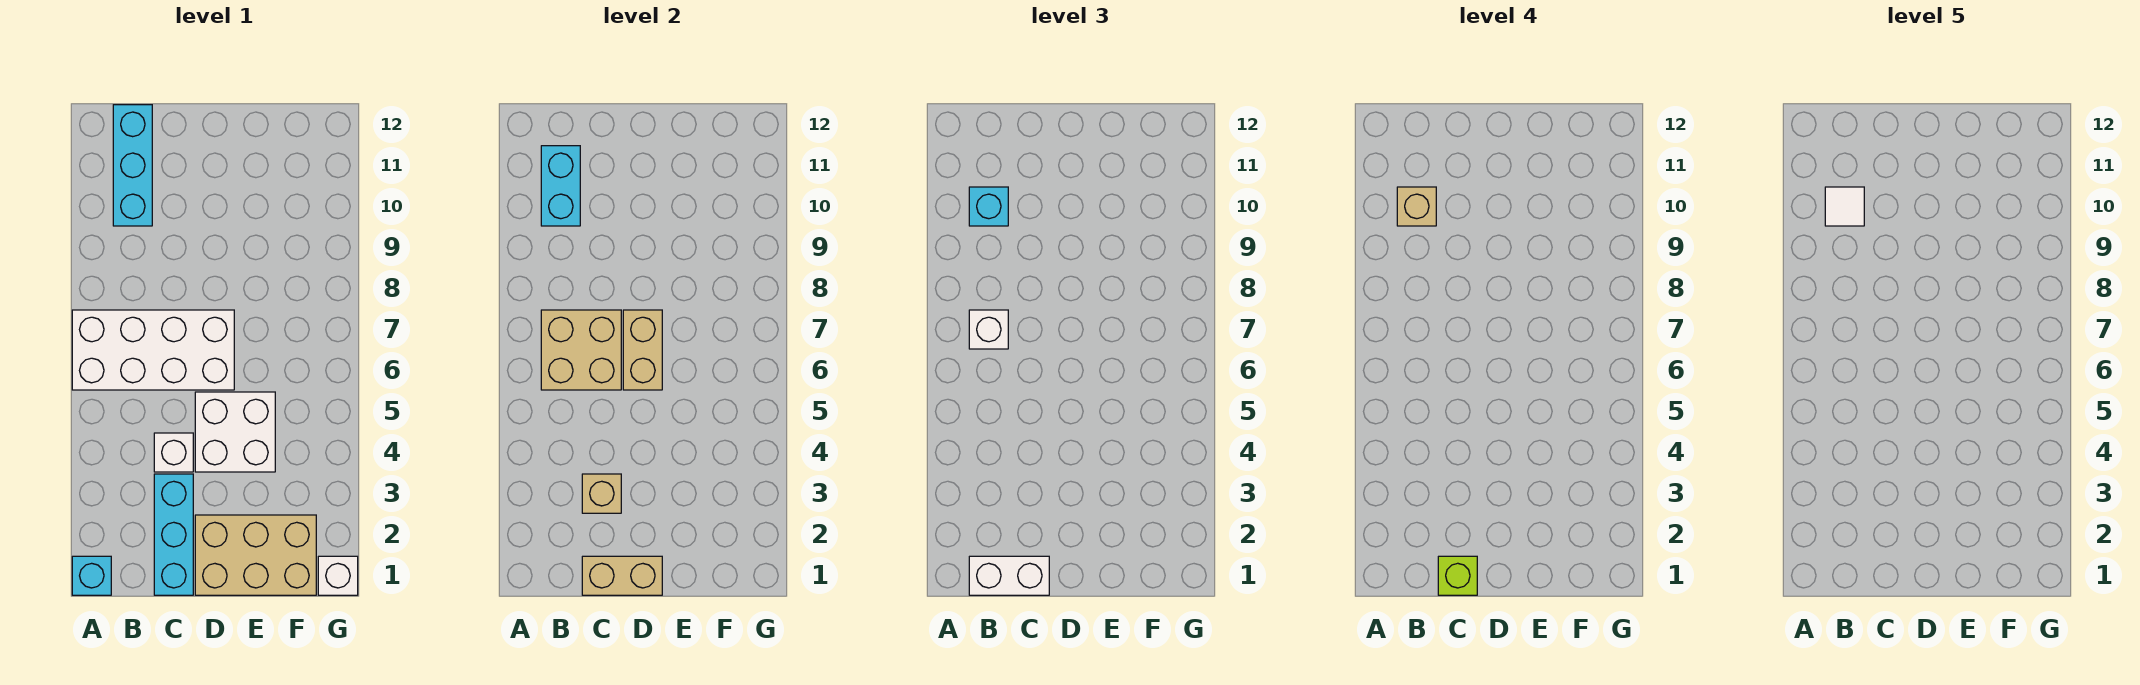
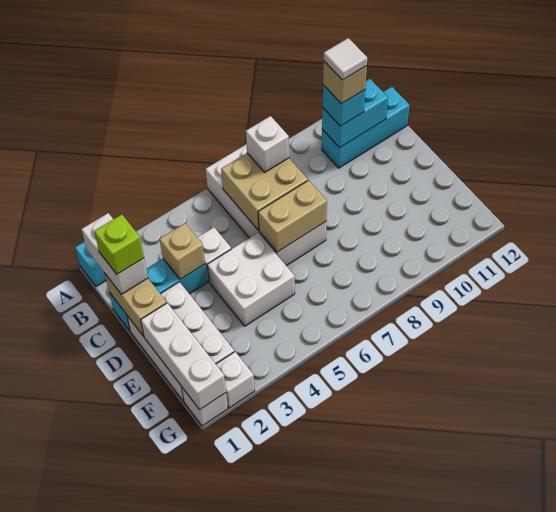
tan 2x3 brick [195,515,316,595] -> white 2x3 brick [127,282,234,402]
none -> white 1x3 brick [141,303,226,410]
none -> white 1x1 brick [216,352,255,408]

